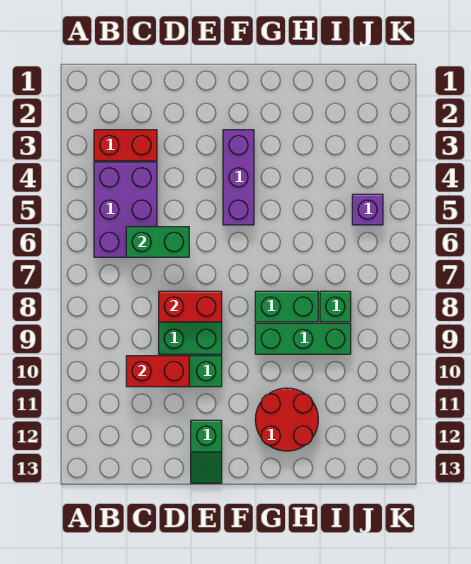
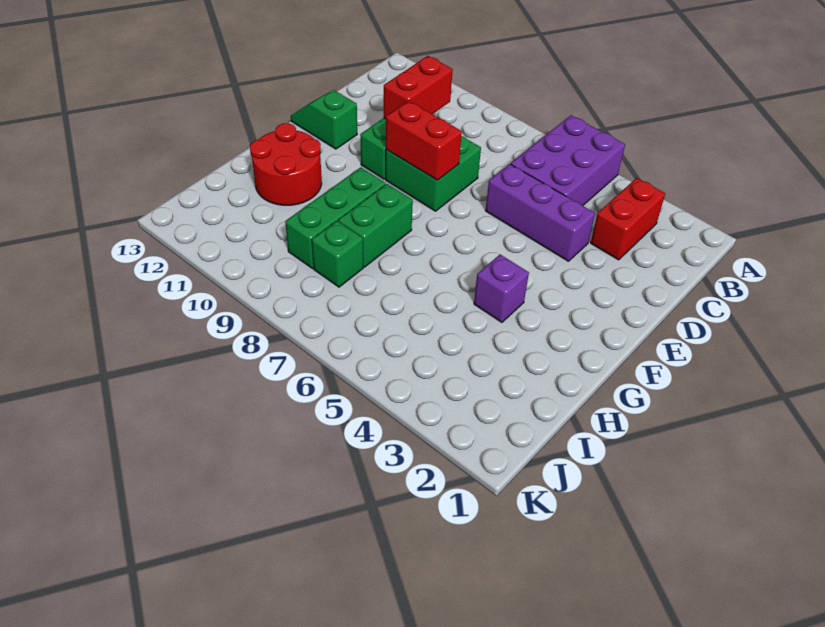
purple 2x3 brick [94,162,157,257] -> purple 2x3 brick turned to [511,115,625,206]
green 1x2 brick [126,227,189,257] -> none
red 1x2 brick [159,291,222,322] -> red 1x2 brick turned to [386,101,462,180]
purple 1x3 brick [223,130,254,225] -> purple 1x3 brick moved to [486,164,595,261]
purple 1x1 brick [352,194,383,225] -> purple 1x1 brick moved to [474,254,529,322]

